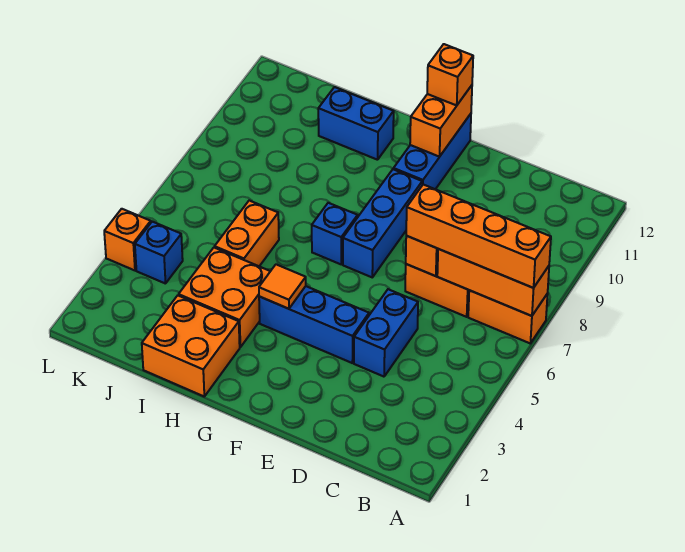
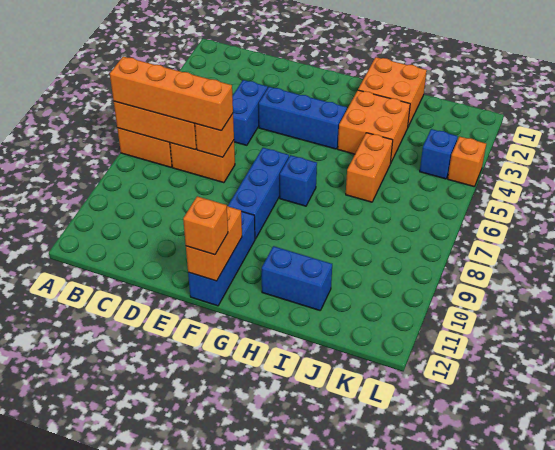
orange 1x1 tile [259,264,306,309] -> none

